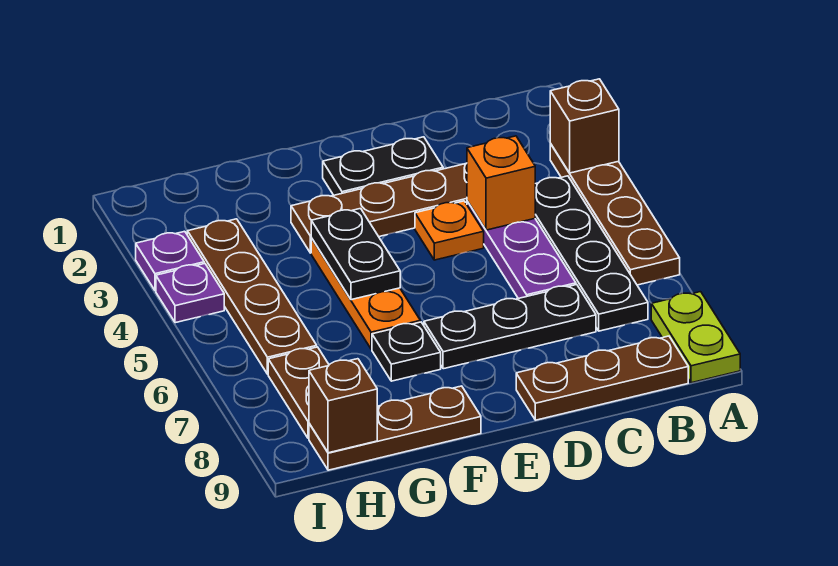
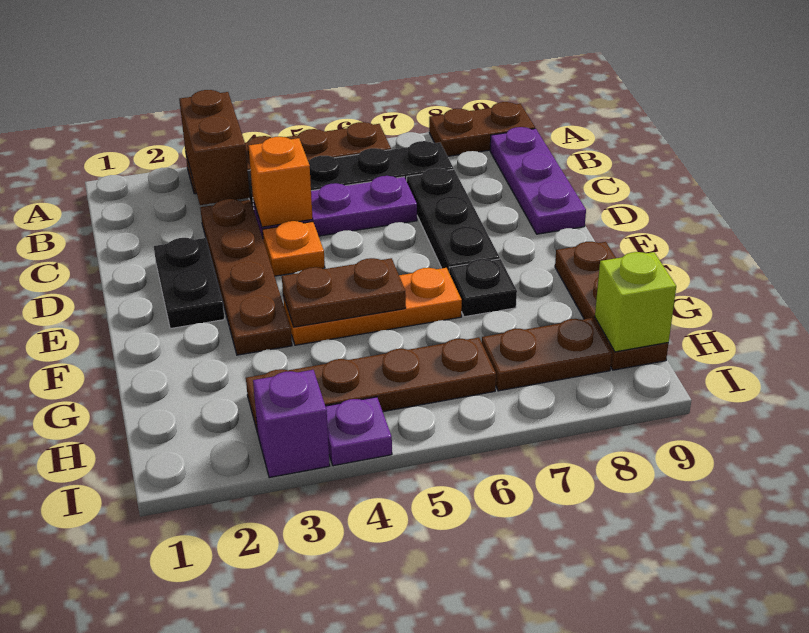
brown 1x1 brick [550,79,619,173] -> brown 1x2 brick [179,90,250,205]
lime 1x2 plate [651,292,740,383] -> brown 1x2 plate [429,102,535,156]
brown 1x3 plate [516,336,688,420] -> purple 1x3 plate [490,127,586,234]
black 1x2 plate [311,209,400,300] -> brown 1x2 plate [282,258,406,327]
brown 1x1 brick [309,359,377,453] -> lime 1x1 brick [595,252,676,352]
purple 1x1 plate [136,231,204,291] -> purple 1x1 brick [253,370,330,478]

